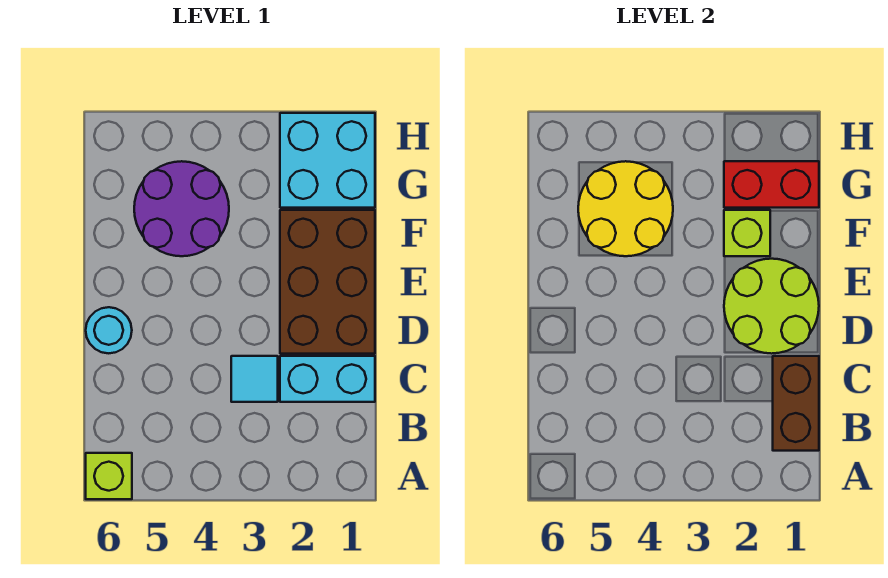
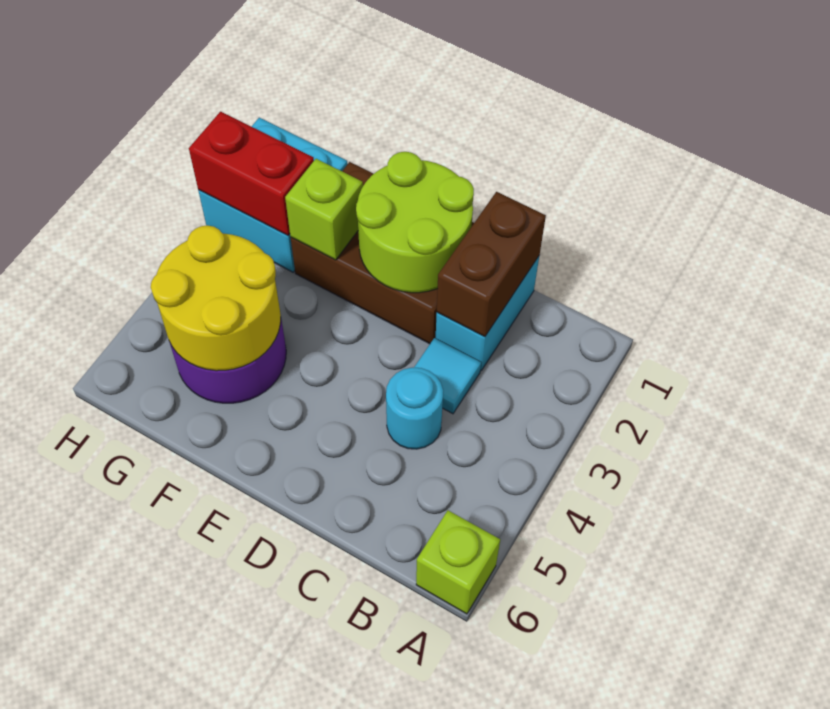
brown 1x2 brick [773,356,819,451] -> brown 1x2 brick turned to [437,192,546,337]
cyan 1x1 round brick [86,307,132,353] -> cyan 1x1 round brick moved to [386,367,443,449]
red 1x2 brick [724,161,819,208] -> red 1x2 brick turned to [189,112,314,235]

